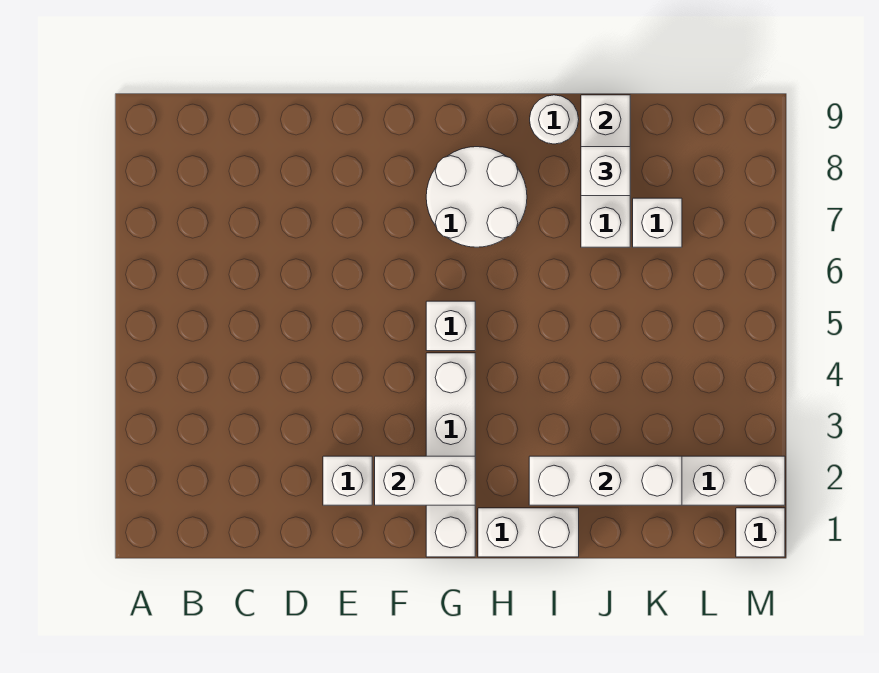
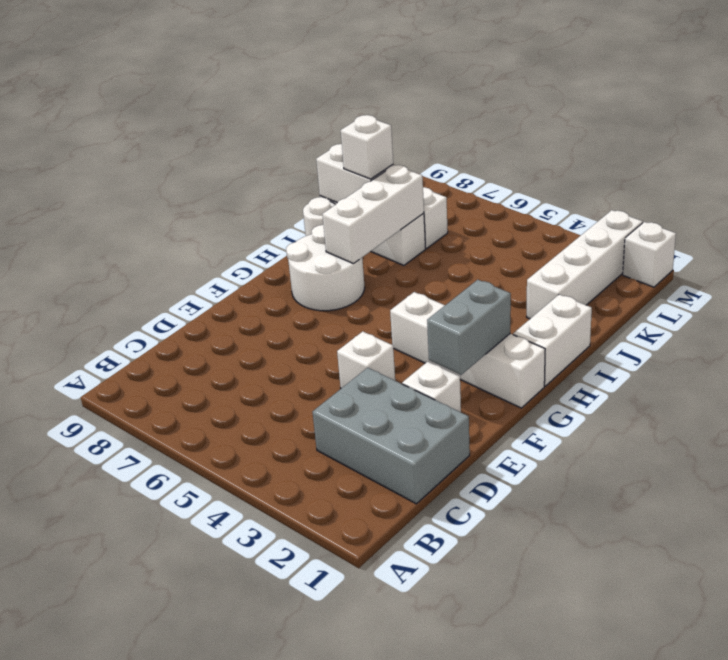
none -> grey 2x3 brick [313,368,470,504]
white 1x2 brick [375,456,475,505] -> grey 1x2 brick [427,280,511,375]
white 1x1 brick [426,301,475,351] -> white 1x1 brick moved to [337,331,395,388]
white 1x3 brick [529,456,682,505] -> white 1x3 brick moved to [323,165,424,264]

